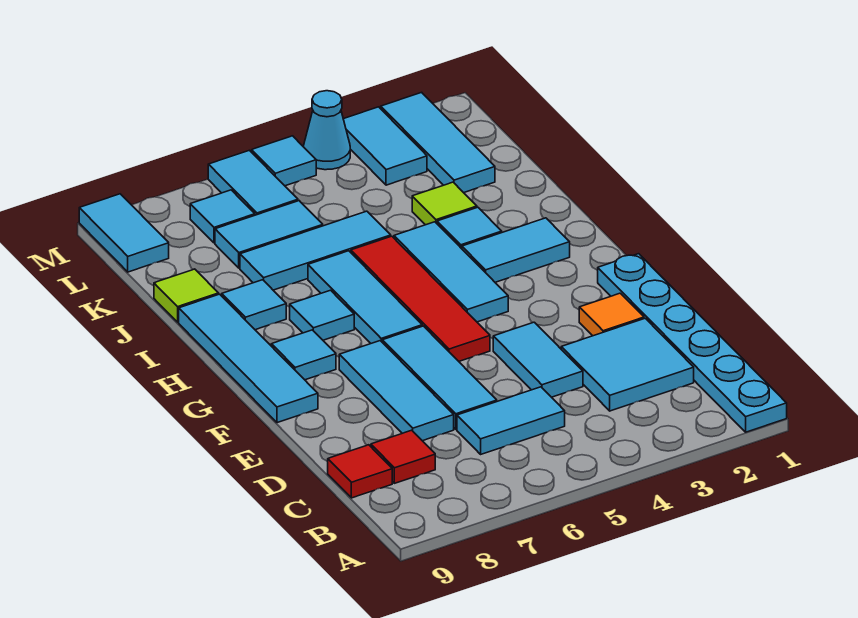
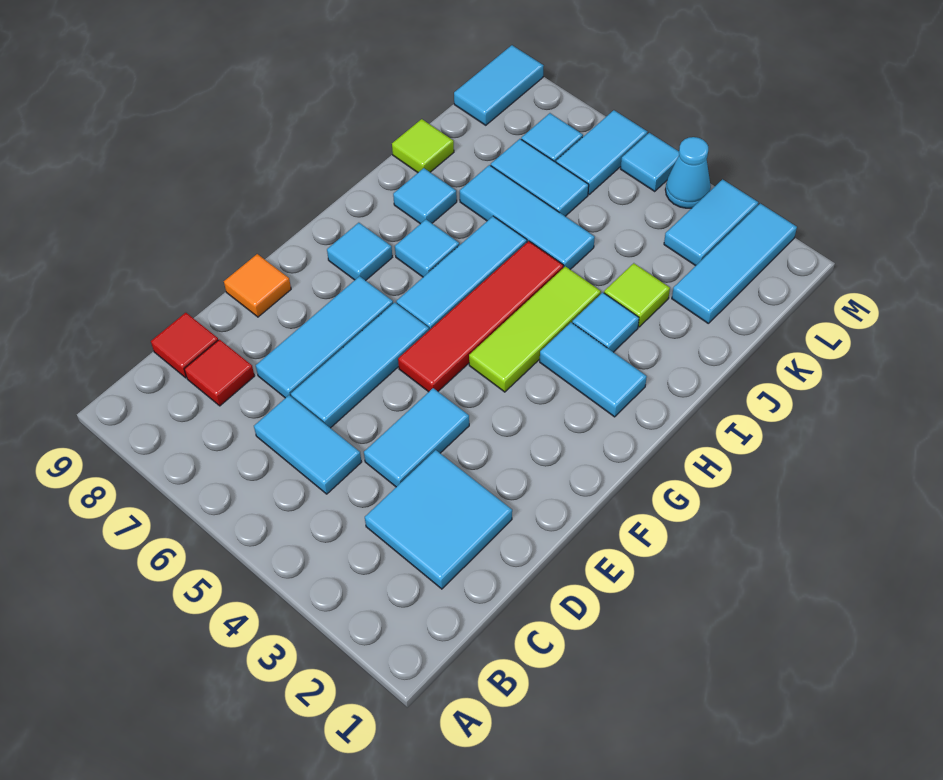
cyan 1x6 plate [598,254,787,432] -> none
orange 1x1 tile [579,293,644,336] -> orange 1x1 tile moved to [224,254,291,317]
cyan 1x4 tile [179,294,318,423] -> none
cyan 1x3 tile [394,222,508,322] -> lime 1x3 tile [469,266,601,392]

